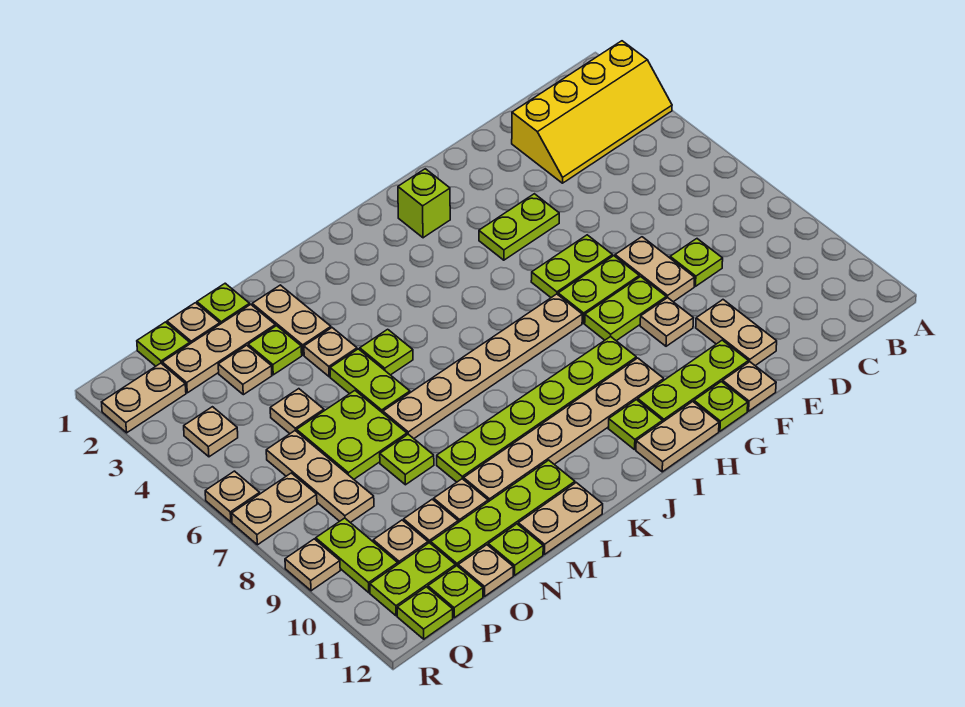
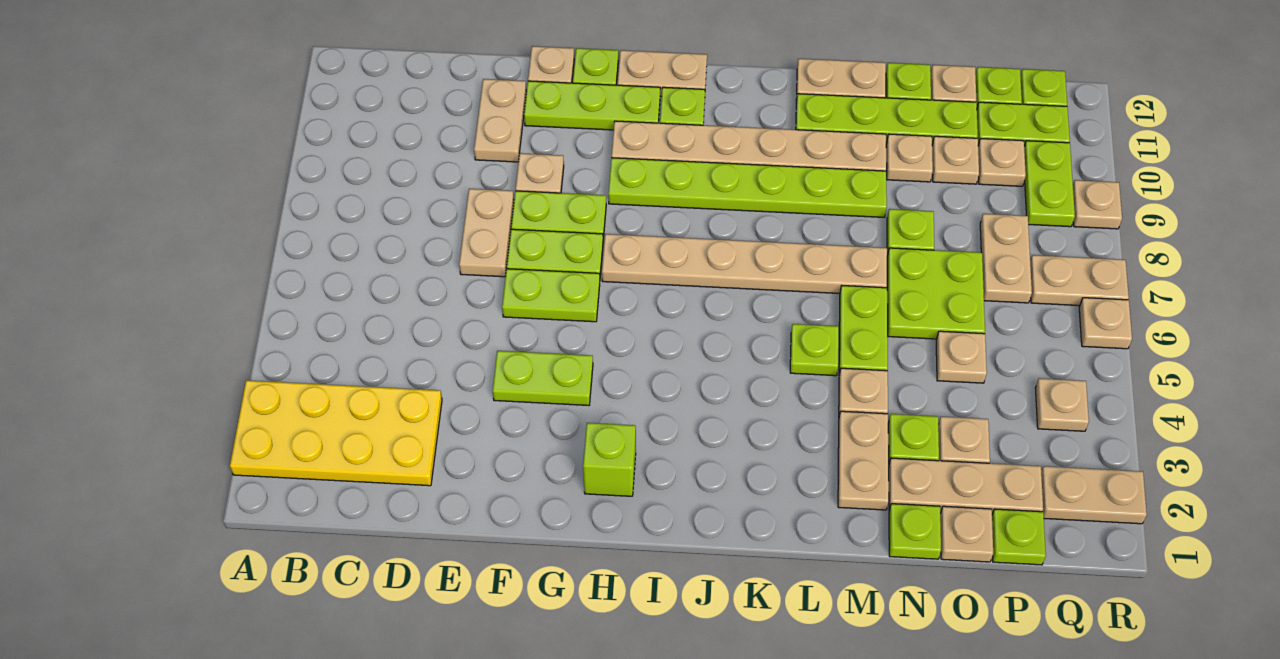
yellow 2x4 slope [512,41,672,183] -> yellow 2x4 plate [230,380,442,486]
lime 1x1 plate [670,239,723,286] -> none
tan 1x3 plate [266,431,374,523] -> tan 1x2 plate [980,214,1032,303]

